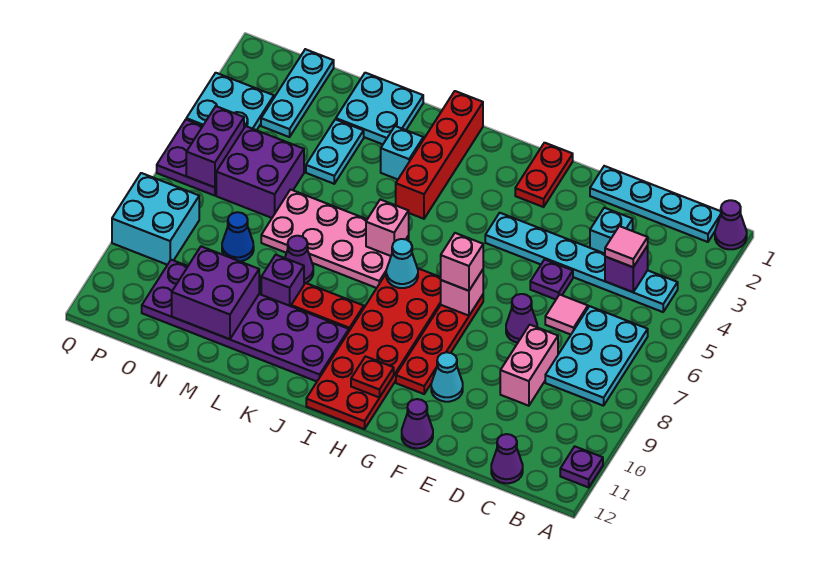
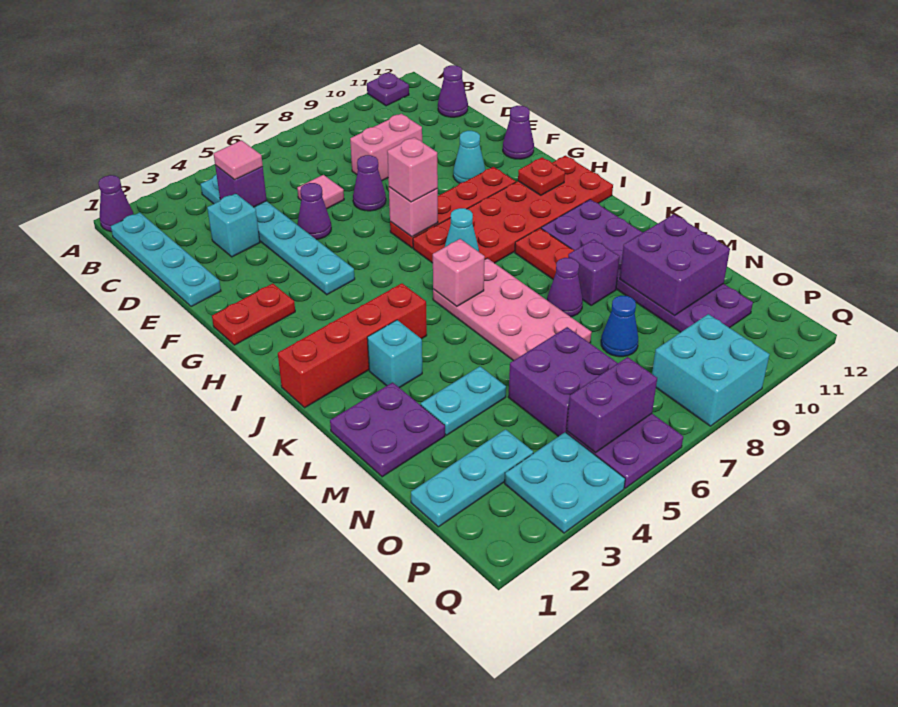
cyan 2x3 plate [545,306,648,406] -> none
purple 1x1 plate [530,259,573,299] -> purple 1x1 cone [297,183,331,240]
cyan 2x2 plate [336,73,423,144] -> purple 2x2 plate [330,382,445,477]

